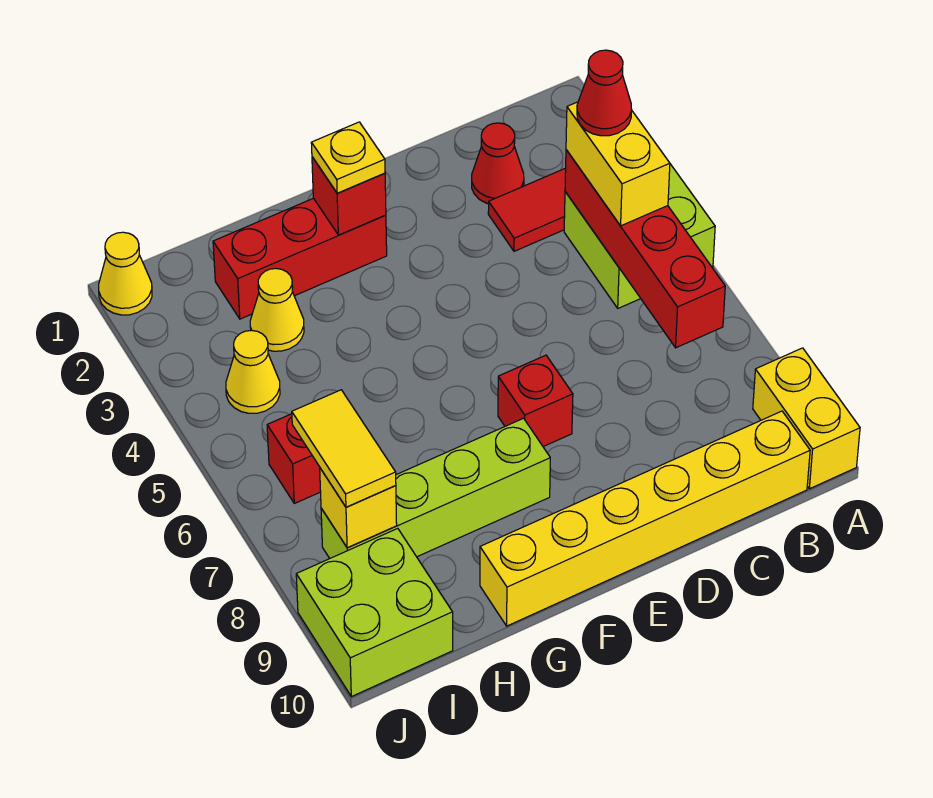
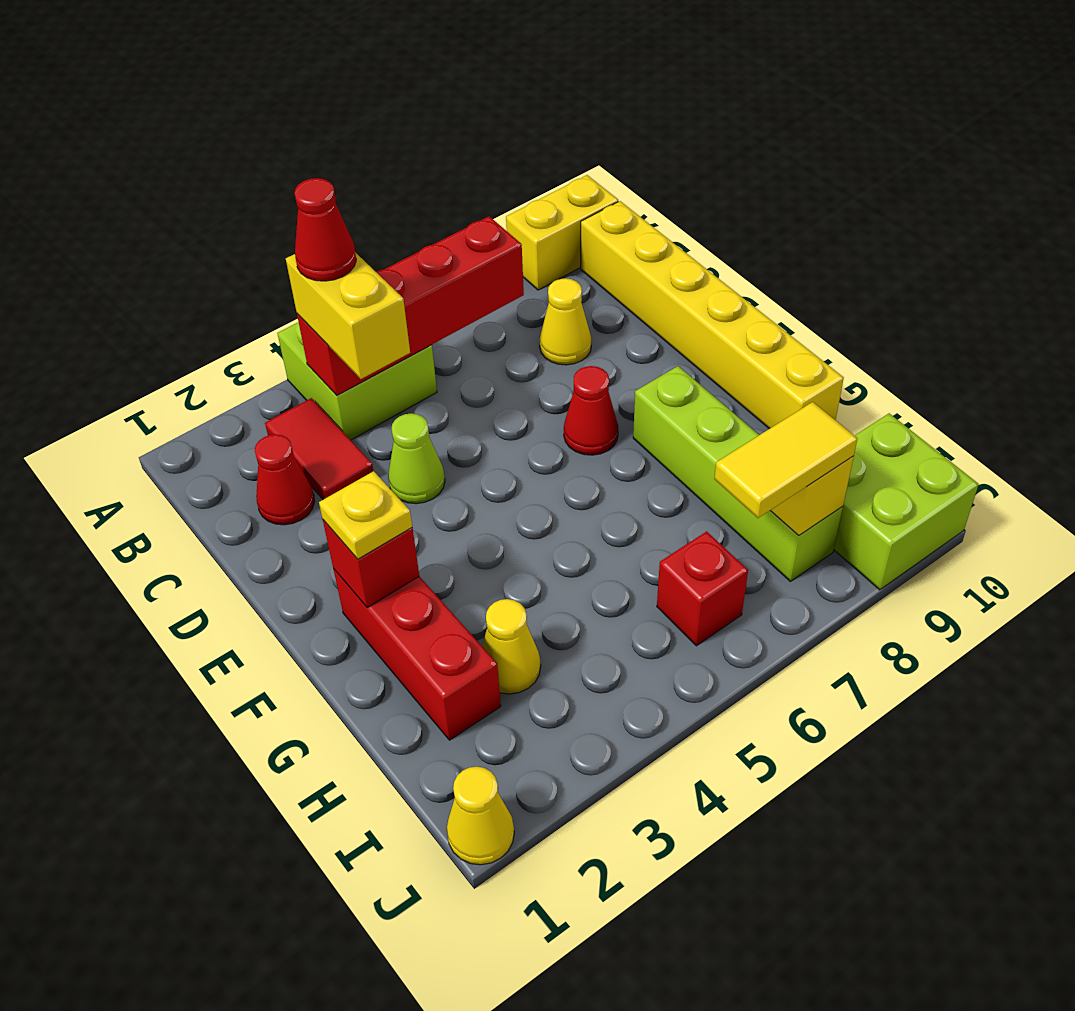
yellow 1x2 brick [566,102,670,226] -> yellow 1x2 brick turned to [286,252,410,379]
none -> lime 1x1 cone [388,413,445,504]
red 1x1 brick [498,355,573,447] -> red 1x1 cone [564,366,618,455]
yellow 1x1 cone [226,330,280,413] -> yellow 1x1 cone moved to [540,278,591,365]

